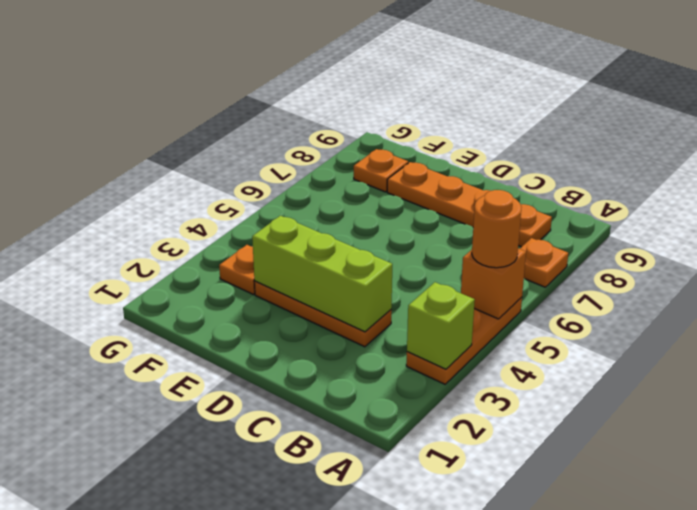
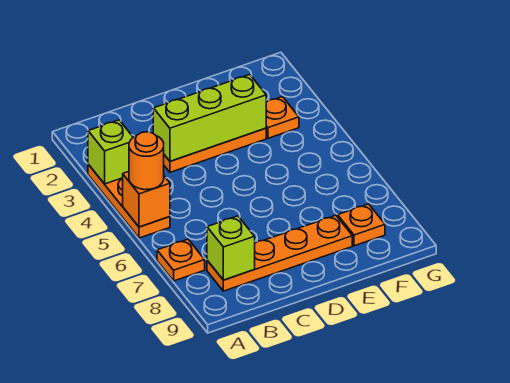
none -> lime 1x1 brick [207,216,255,280]

